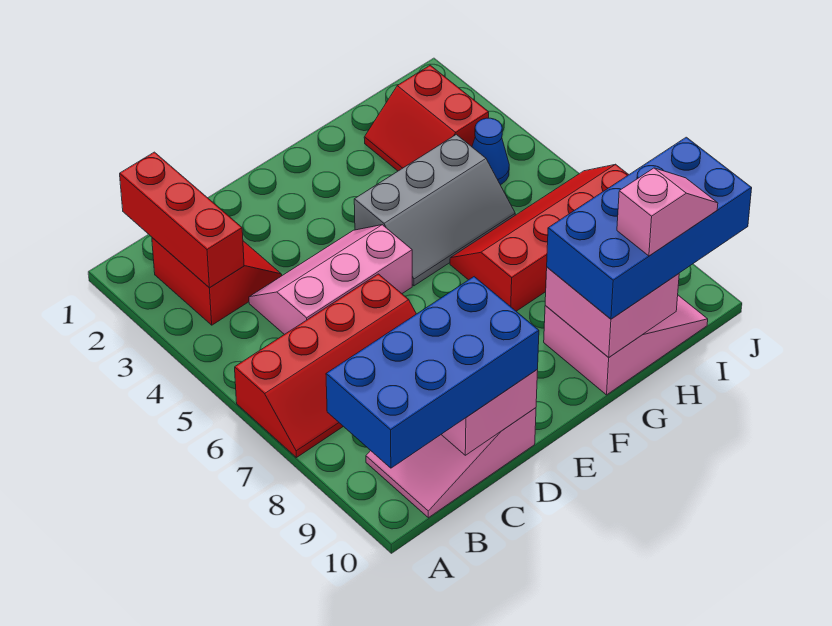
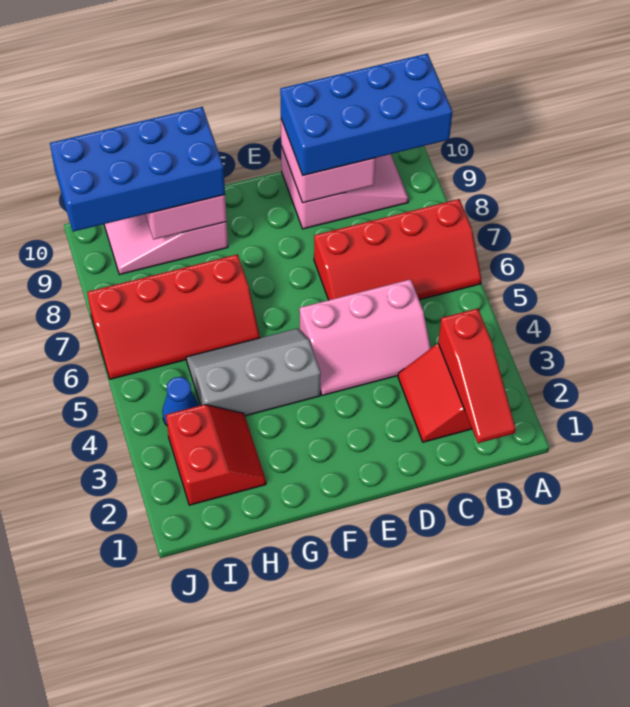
red 2x4 slope [235,274,416,458] -> red 2x4 slope turned to [314,199,481,300]
red 1x3 brick [120,152,244,288] -> red 1x3 slope [438,308,516,443]
pink 1x2 slope [617,168,718,256] -> none

